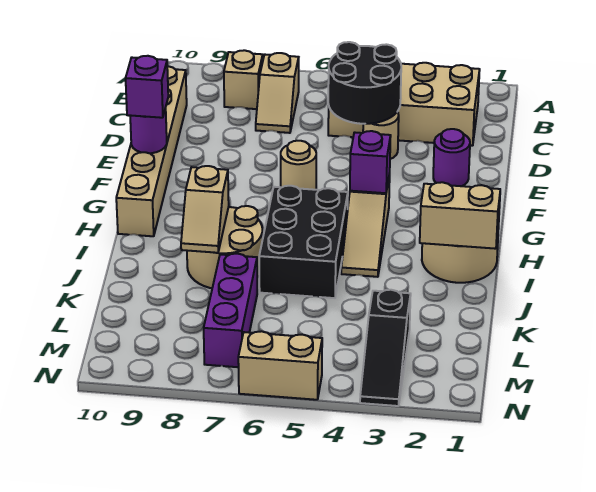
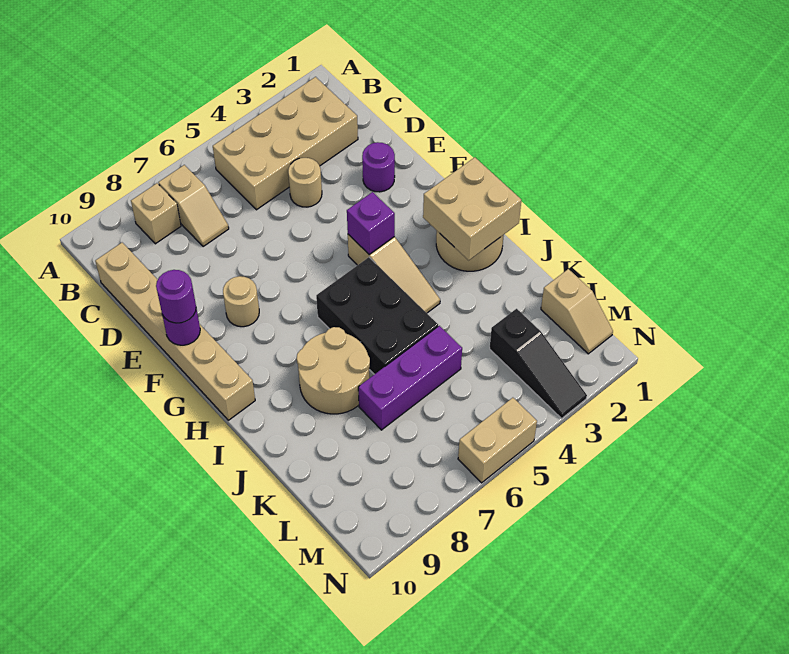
black 2x2 round brick [328,42,401,124] -> none
tan 1x1 round brick [281,141,316,190] -> tan 1x1 round brick moved to [223,276,259,327]
purple 1x1 brick [126,56,168,118] -> purple 1x1 round brick [156,270,196,323]
tan 1x2 brick [420,182,500,249] -> tan 2x2 brick [423,157,521,260]
tan 1x2 slope [181,166,229,253] -> tan 1x2 slope moved to [541,269,613,354]
purple 1x3 brick [204,254,257,367] -> purple 1x3 brick turned to [358,326,462,430]

